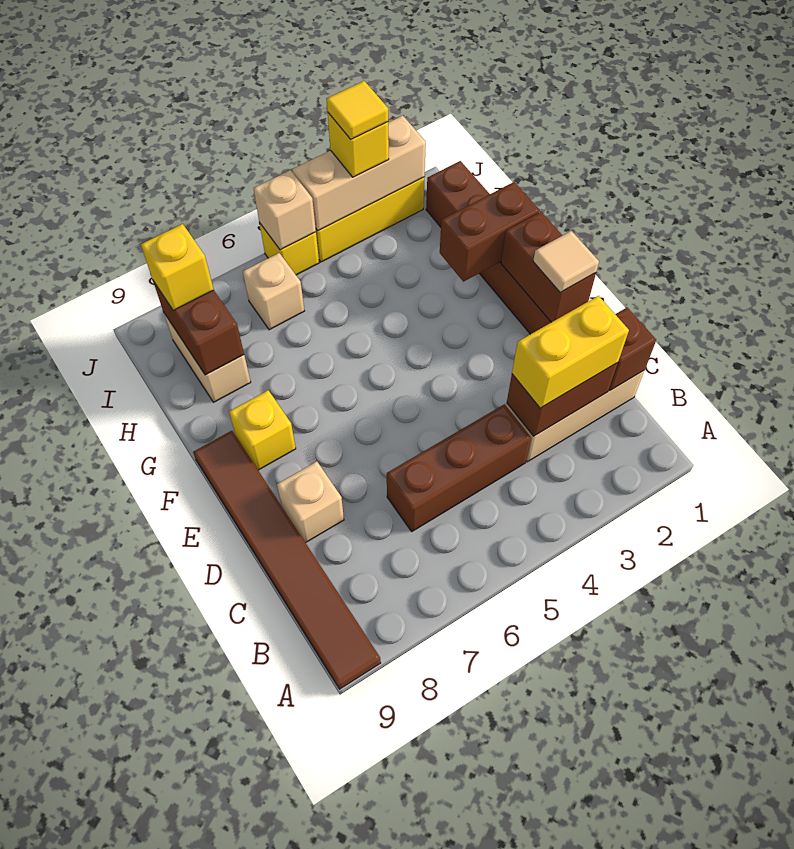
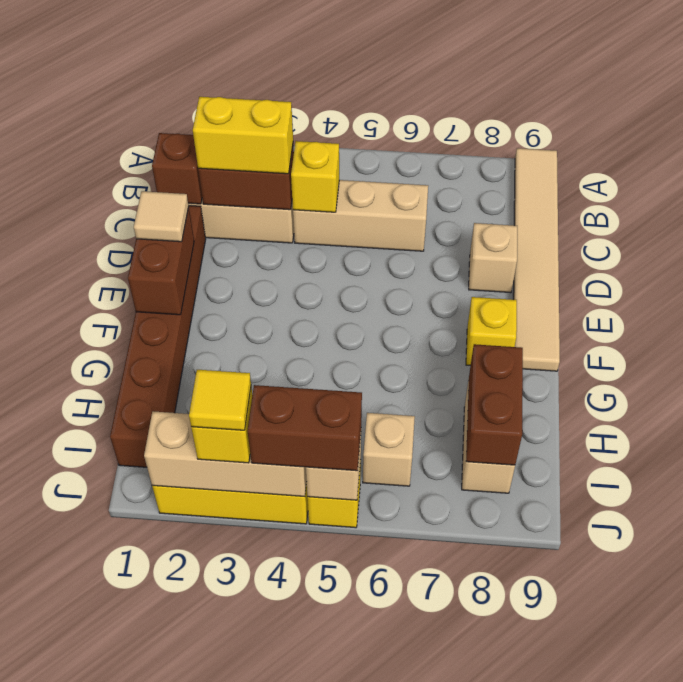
brown 1x6 tile [193,431,381,689] -> tan 1x6 tile [513,148,560,371]
brown 1x3 brick [387,404,531,531] -> tan 1x3 brick [293,180,428,251]
brown 1x2 brick [440,182,540,282] -> brown 1x2 brick moved to [248,385,362,471]
yellow 1x1 brick [141,224,214,311] -> yellow 1x1 brick moved to [291,141,339,212]

